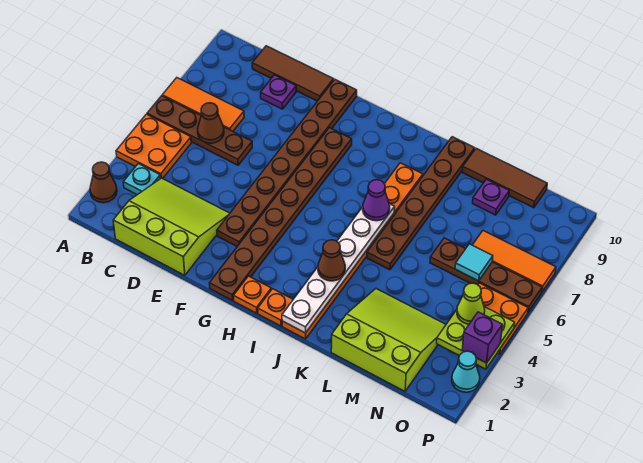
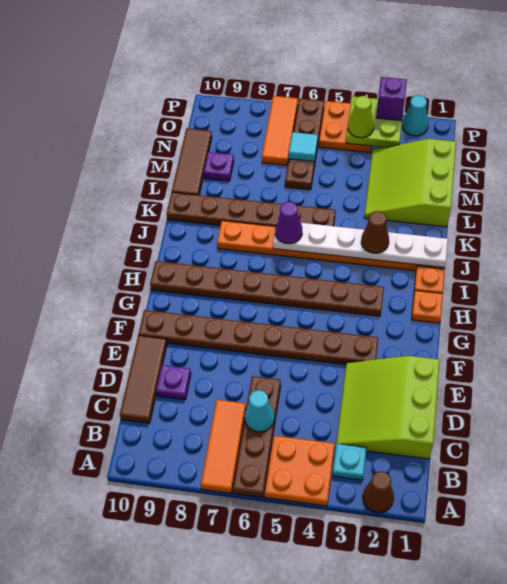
brown 1x1 cone [198,103,224,143] -> cyan 1x1 cone [245,390,274,432]
brown 1x8 plate [210,128,352,301] -> brown 1x8 plate moved to [150,261,384,316]

